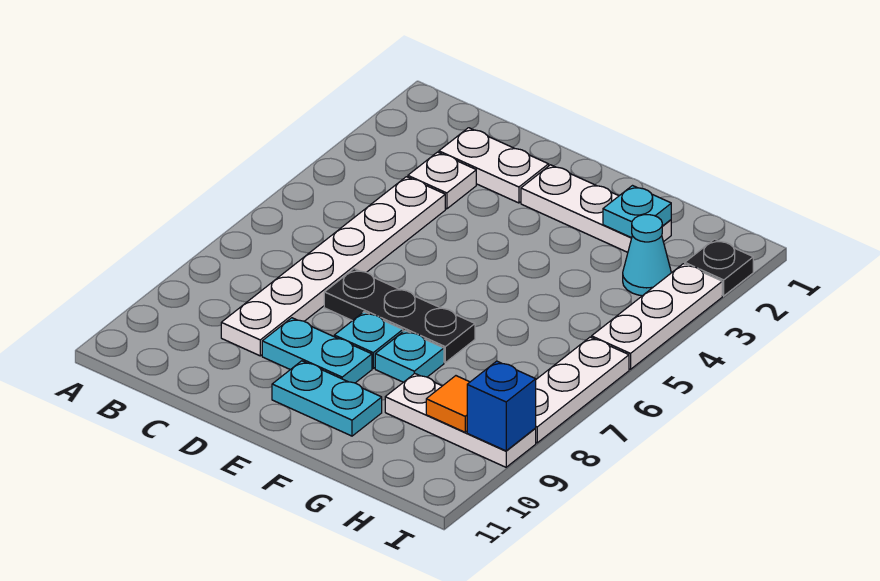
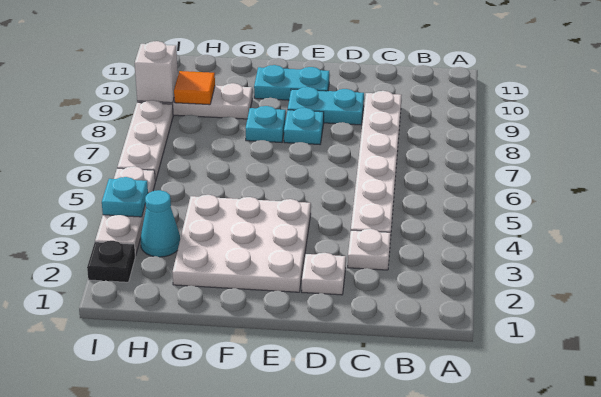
white 1x2 plate [439,128,549,203] -> white 1x1 plate [302,253,346,295]
black 1x3 plate [324,269,475,362] -> none
white 1x3 plate [521,165,671,252] -> white 3x3 plate [172,195,311,292]
cyan 1x1 plate [603,186,671,238] -> cyan 1x1 plate moved to [102,177,148,217]
blue 1x1 brick [467,361,536,451] -> white 1x1 brick [135,41,178,103]

